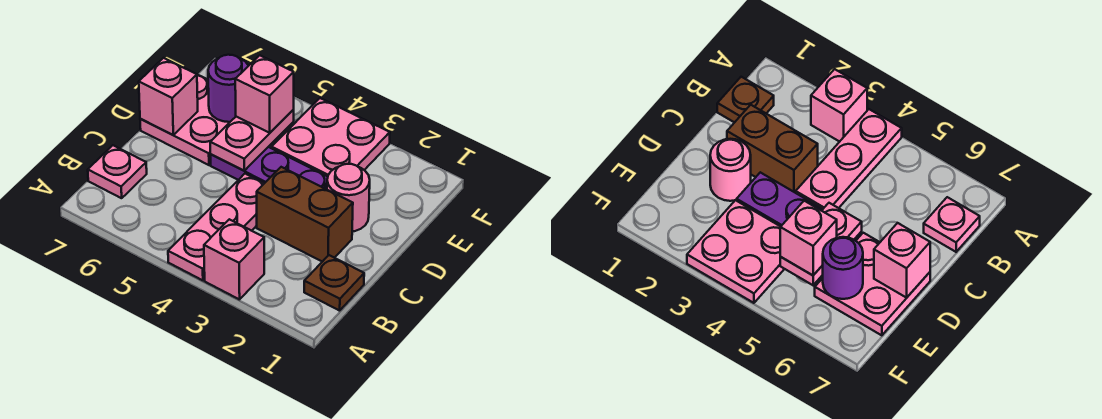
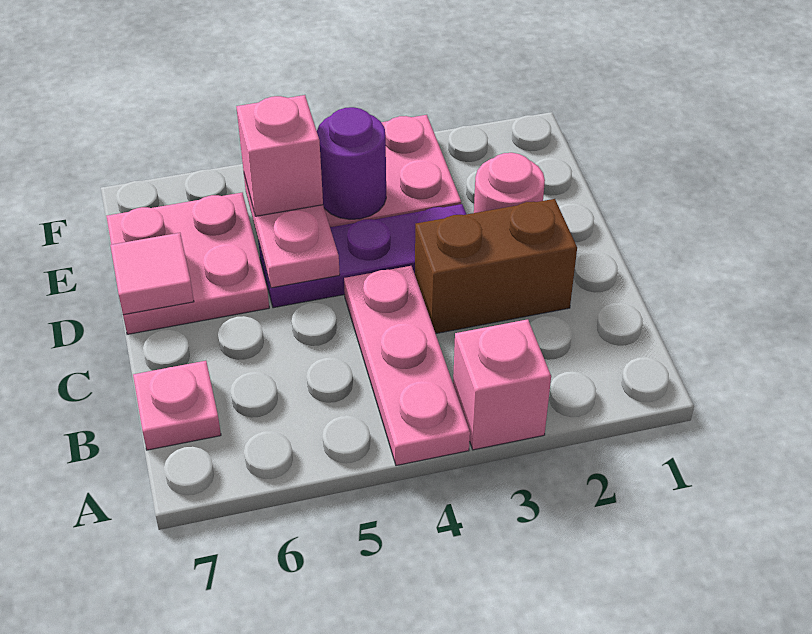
brown 1x1 plate [304,255,364,311] -> none
pink 1x1 brick [139,58,198,135] -> pink 1x1 tile [110,233,194,315]
purple 1x1 round brick [208,55,248,122] -> purple 1x1 round brick moved to [317,107,386,219]

